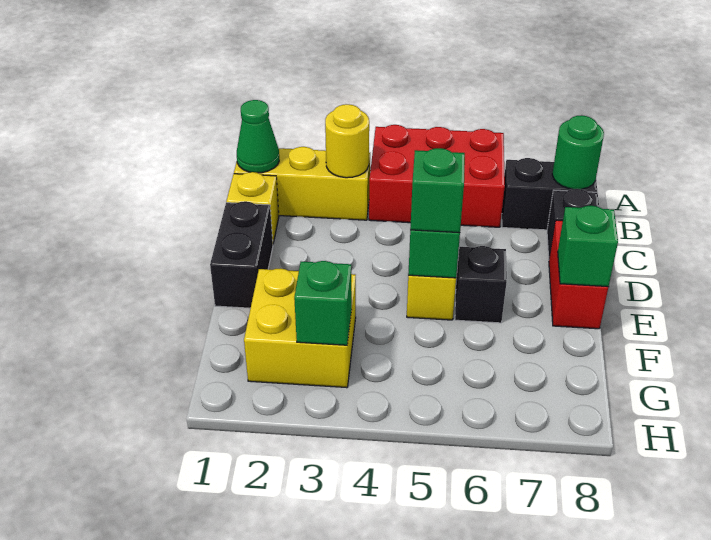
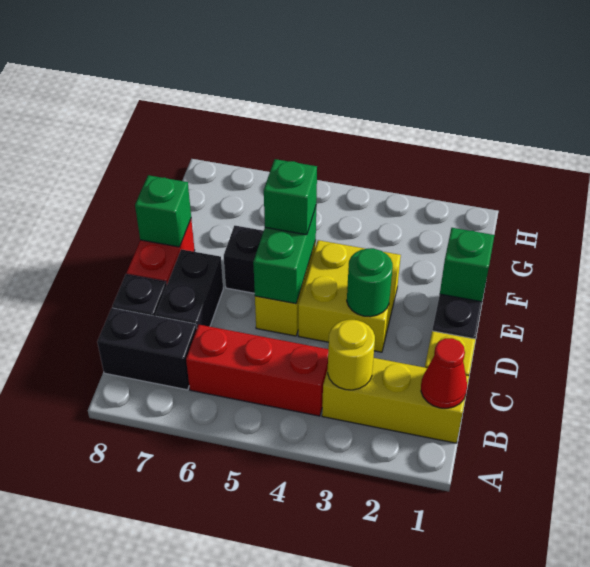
red 2x3 brick [369,125,505,227] -> red 1x3 brick [186,325,328,416]
green 1x1 cone [237,100,279,173] -> red 1x1 cone [421,338,467,408]
green 1x1 round brick [552,115,604,189] -> green 1x1 round brick moved to [347,248,393,317]
none -> black 1x2 brick [156,249,223,327]
yellow 2x2 brick [244,268,356,388] -> yellow 2x2 brick moved to [298,240,401,352]
green 1x1 brick [294,261,352,345] -> green 1x1 brick moved to [440,228,494,302]

